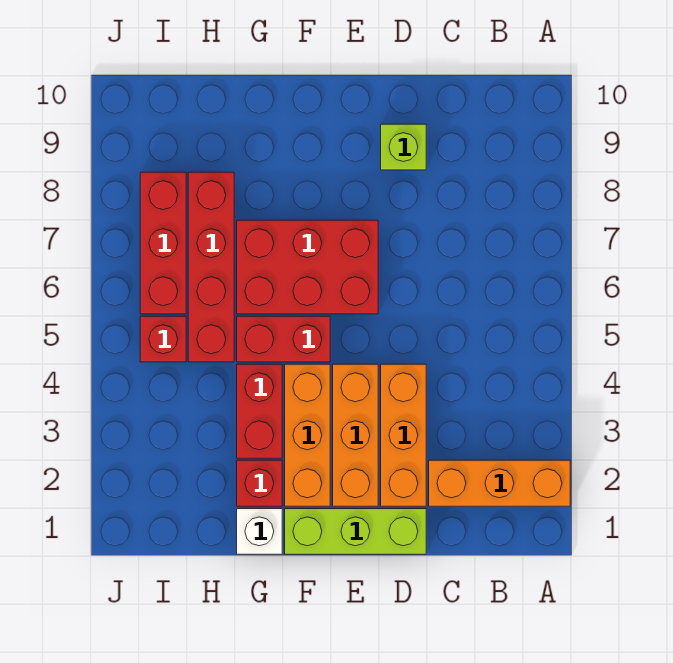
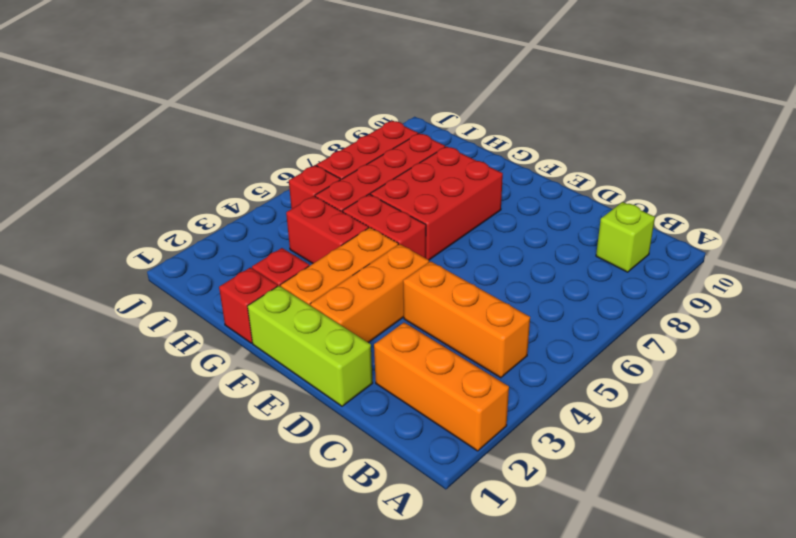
orange 1x3 brick [381,364,426,506] -> orange 1x3 brick turned to [403,261,530,378]
lime 1x1 brick [381,124,426,170] -> lime 1x1 brick moved to [596,202,655,272]
red 2x3 brick [237,220,378,314] -> red 2x3 brick turned to [370,146,503,260]
white 1x1 brick [237,509,282,554] -> red 1x1 brick [219,267,278,343]
red 1x2 brick [237,364,282,458] -> red 1x2 brick turned to [286,196,369,263]

